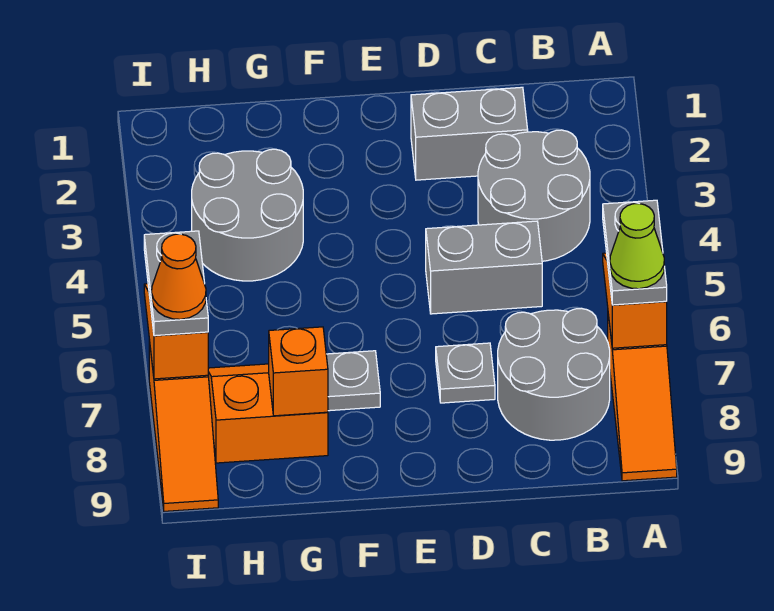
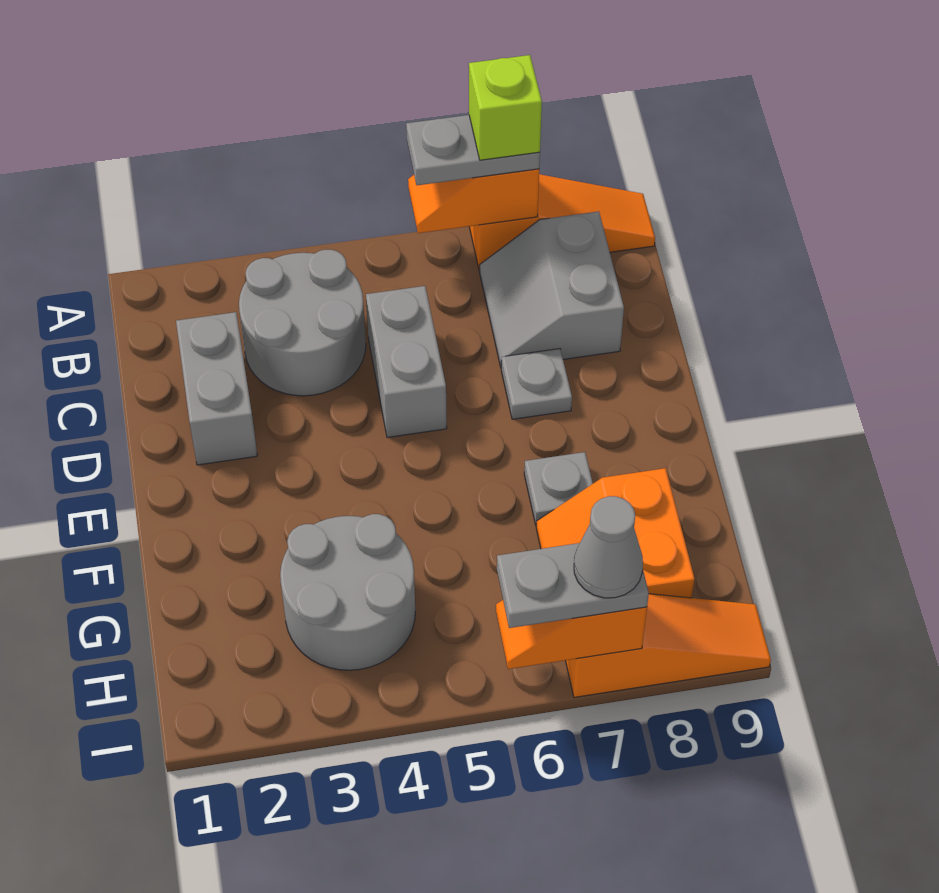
lime 1x1 cone [610,204,664,289] -> lime 1x1 brick [469,55,542,160]
grey 2x2 round brick [498,308,610,440] -> grey 2x2 slope [480,211,624,367]
orange 1x1 brick [269,327,328,416] -> none
orange 1x1 cone [152,234,206,319] -> grey 1x1 cone [574,496,643,598]

